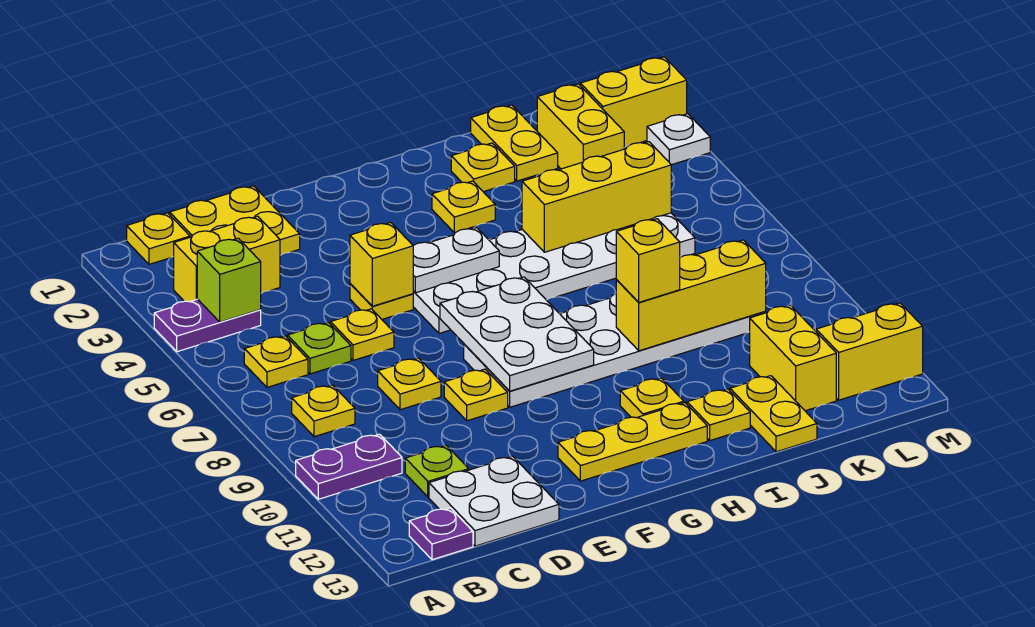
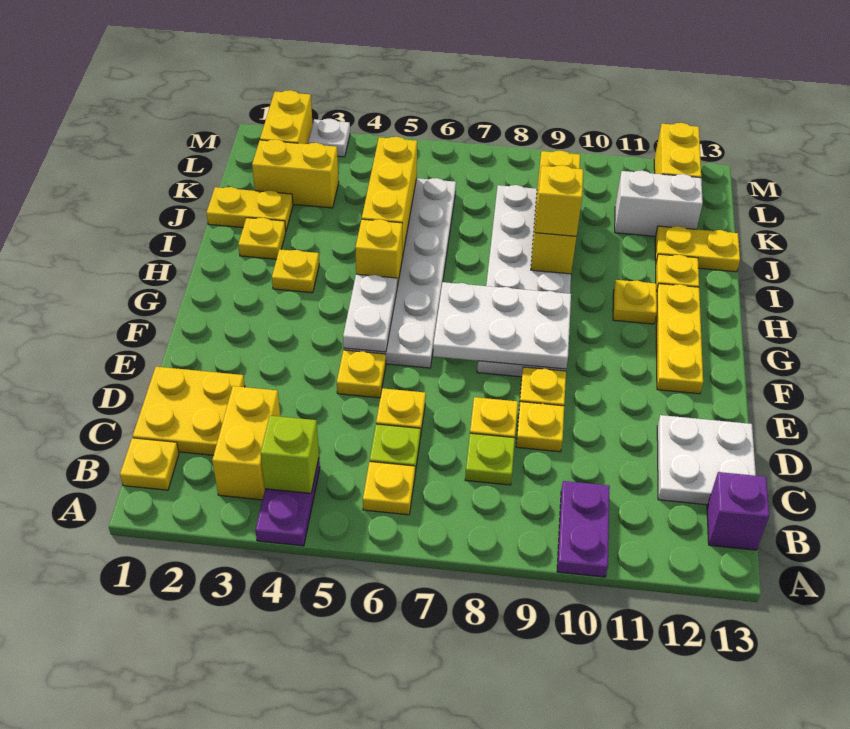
yellow 1x1 plate [292,385,355,437] -> yellow 1x1 plate moved to [516,402,564,452]
purple 1x1 plate [409,508,473,560] -> purple 1x1 brick [707,472,769,550]
lime 1x1 plate [405,445,469,497] -> lime 1x1 plate moved to [465,433,515,485]
yellow 1x1 brick [350,222,413,306] -> yellow 1x1 brick moved to [355,219,402,286]
yellow 1x2 brick [750,305,836,411] -> white 1x2 brick [615,170,703,236]

